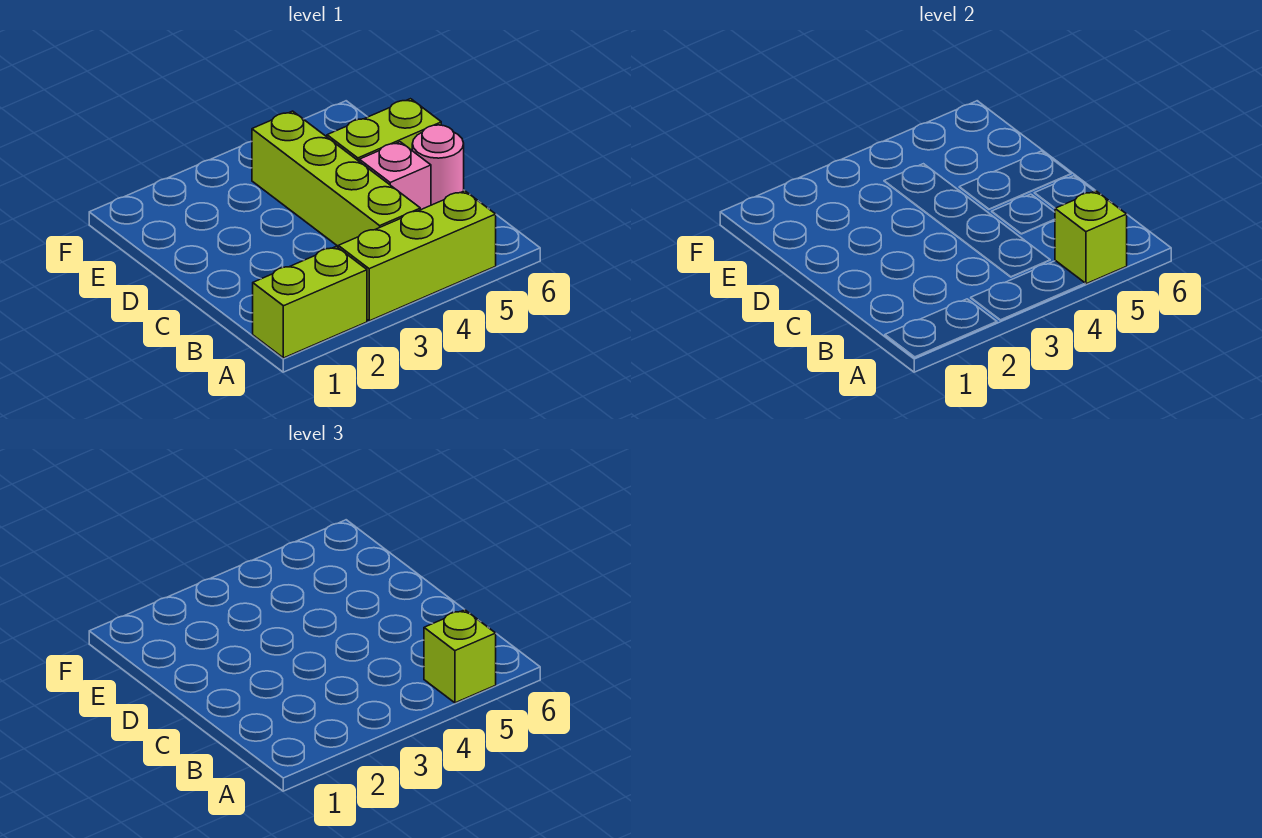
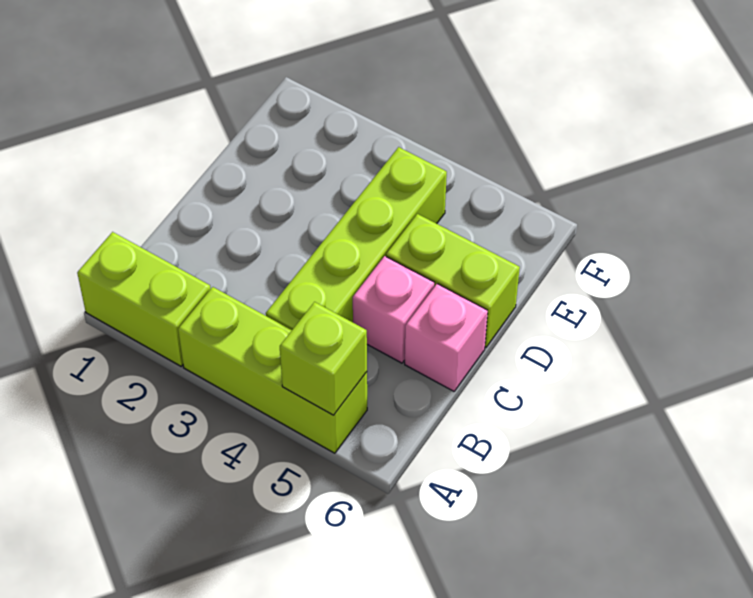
lime 1x1 brick [424,610,496,703] -> none
pink 1x1 round brick [412,125,464,205] -> pink 1x1 brick [405,284,488,391]

